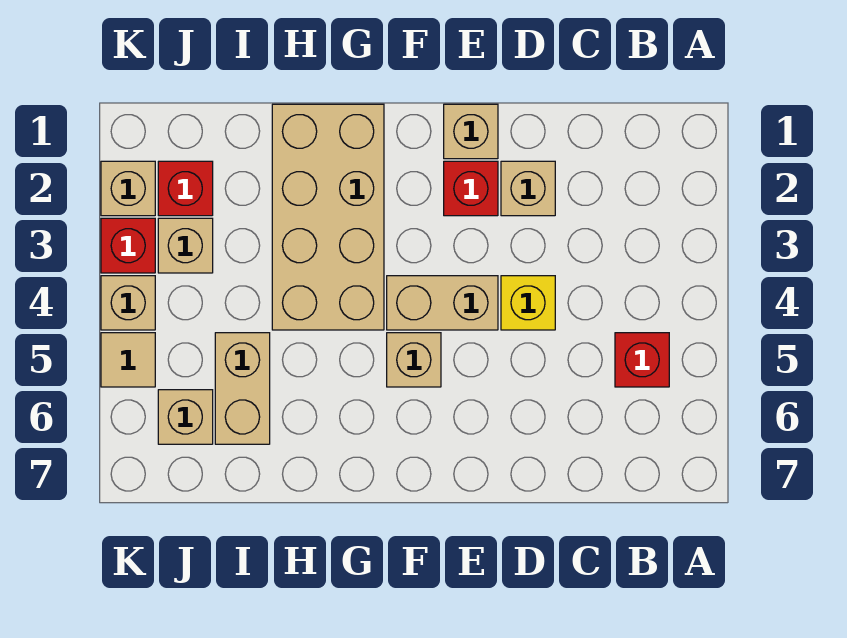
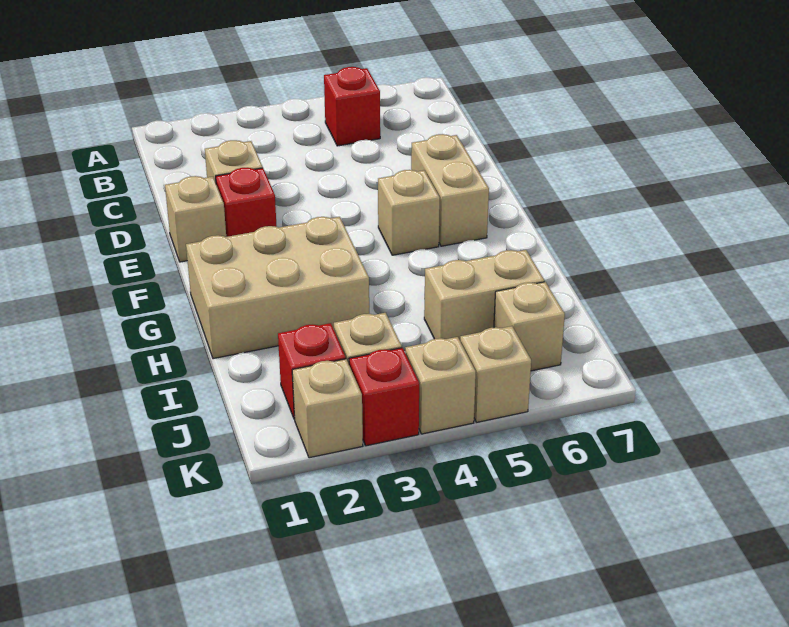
yellow 1x1 brick [501,276,555,330] -> none
tan 1x2 brick [387,276,498,330] -> tan 1x2 brick moved to [411,134,489,246]
tan 2x4 brick [272,104,384,330] -> tan 2x3 brick [186,217,369,359]
tan 1x1 tile [101,333,155,387] -> tan 1x1 brick [460,326,531,422]

